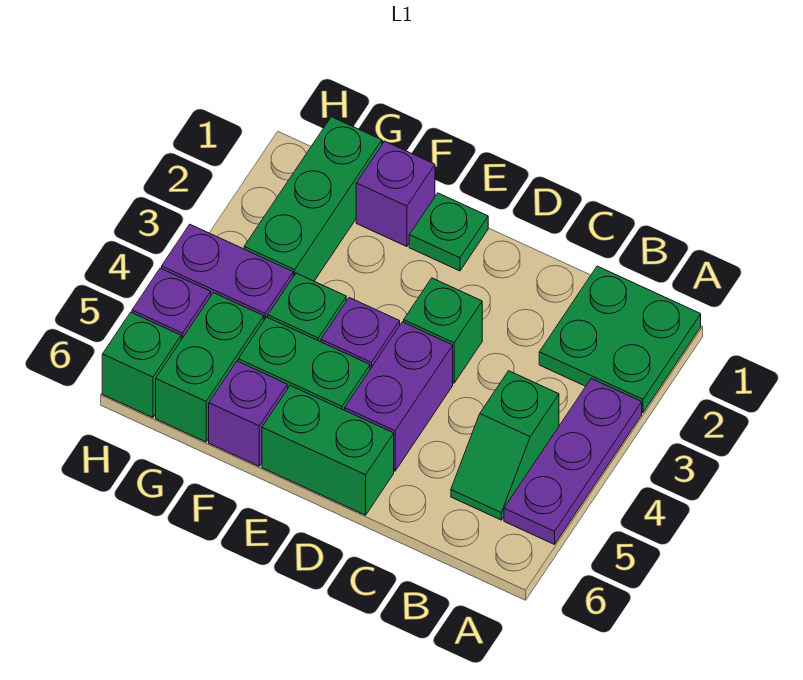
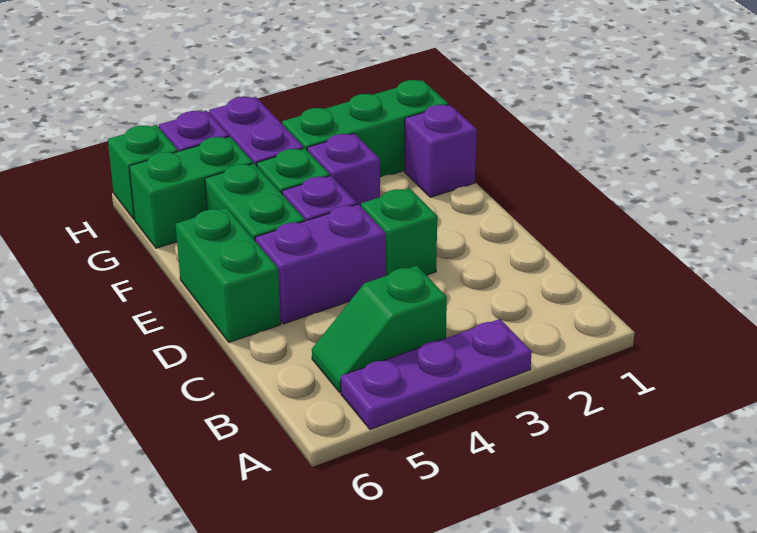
green 2x2 plate [539,266,701,412] -> none
green 1x1 plate [409,193,488,271] -> none
purple 1x1 brick [209,361,287,466] -> purple 1x1 brick moved to [307,133,380,206]

